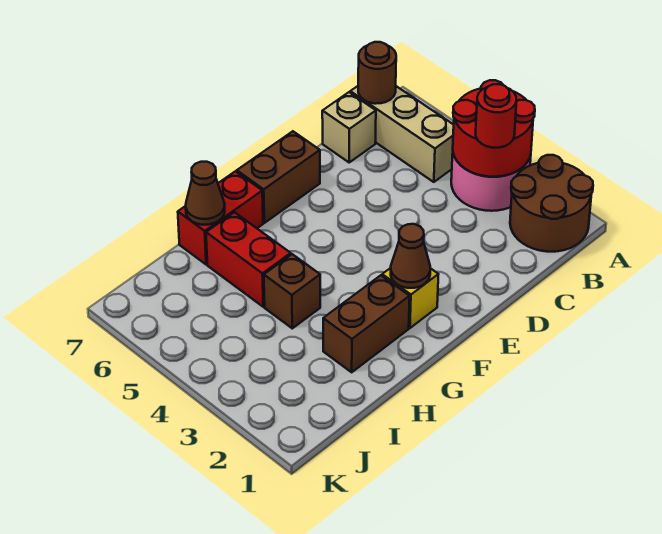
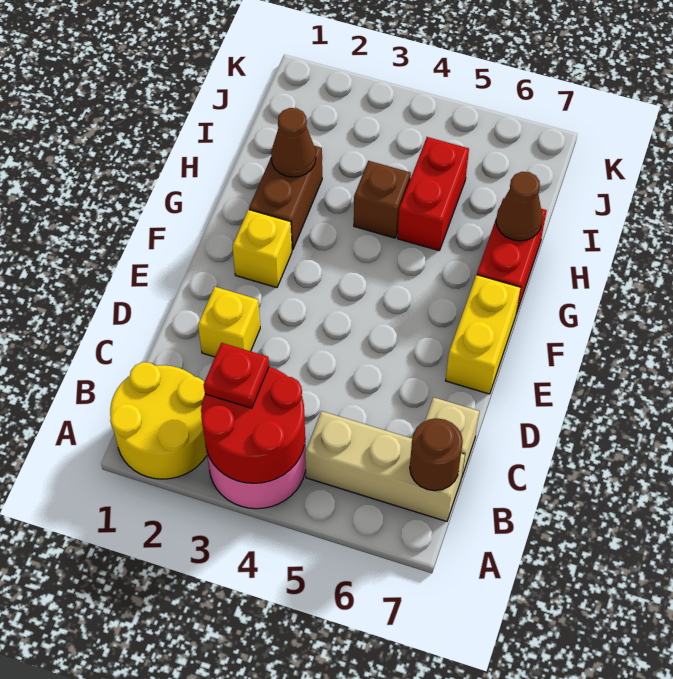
brown 2x2 round brick [510,155,593,252] -> yellow 2x2 round brick [110,362,207,479]
red 1x1 round brick [476,84,517,148] -> red 1x1 plate [204,343,269,408]
none -> yellow 1x1 brick [198,287,260,357]
brown 1x2 brick [237,131,320,223] -> yellow 1x2 brick [446,275,521,394]
brown 1x1 cone [391,224,430,288] -> brown 1x1 cone moved to [271,108,316,177]
red 1x2 brick [206,212,291,307] -> red 1x2 brick turned to [398,137,469,251]

